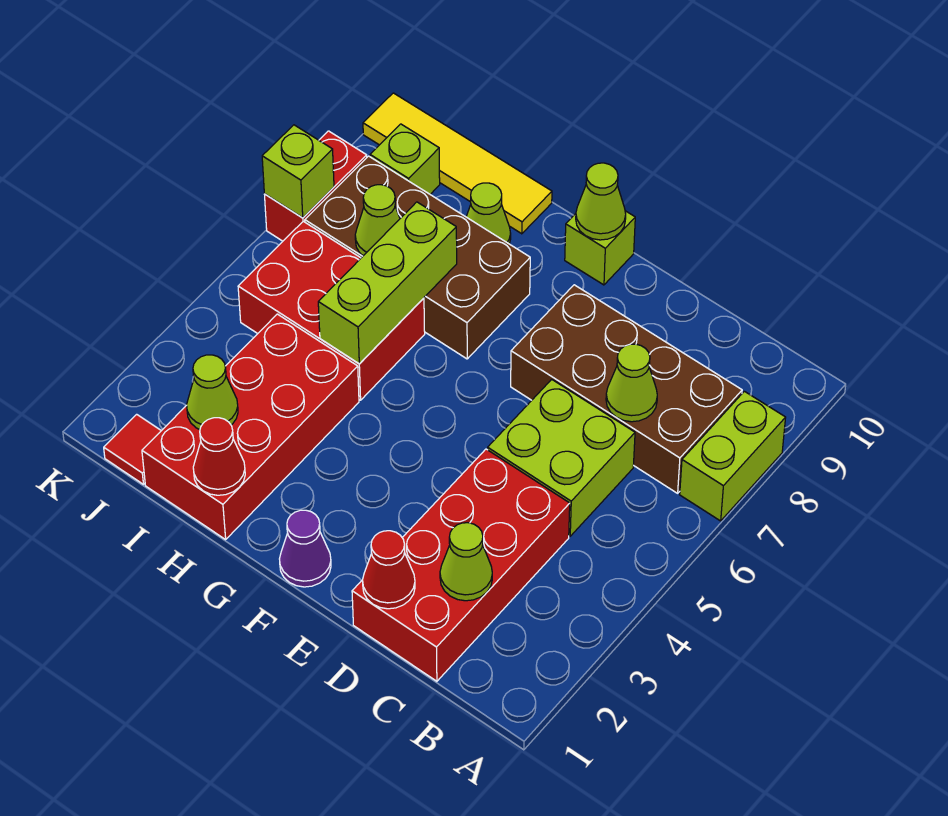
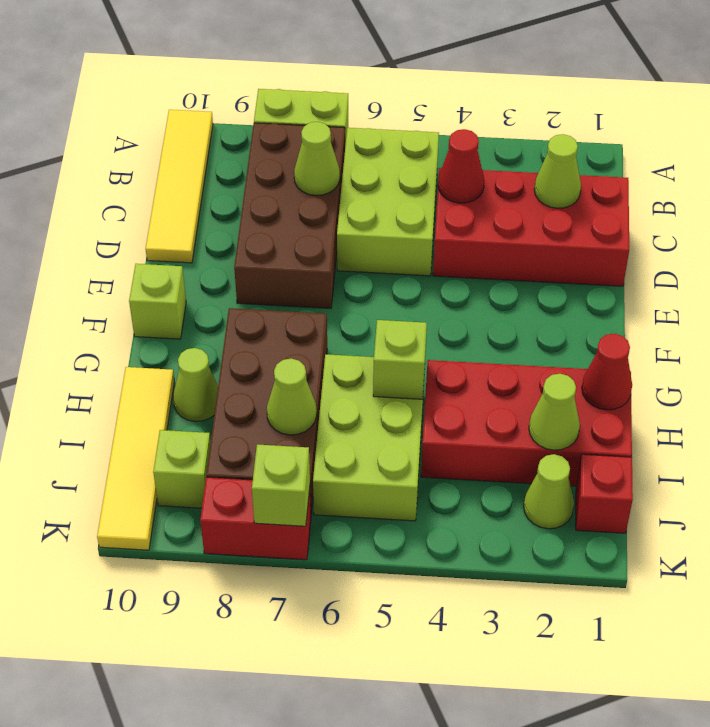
none -> yellow 1x4 tile [146,110,213,263]
lime 2x2 brick [488,379,635,536] -> lime 2x3 brick [337,128,439,276]
red 1x1 cone [363,531,415,609] -> red 1x1 cone moved to [438,129,484,203]
purple 1x1 cone [280,510,331,587] -> none
lime 1x1 cone [576,163,626,240] -> lime 1x1 cone moved to [524,454,574,529]
red 2x3 brick [238,221,425,400] -> lime 2x3 brick [313,354,425,521]
lime 1x3 brick [318,202,457,364] -> lime 1x1 brick [373,320,427,399]
red 1x1 tile [104,414,161,484] -> red 1x1 brick [576,454,633,533]

